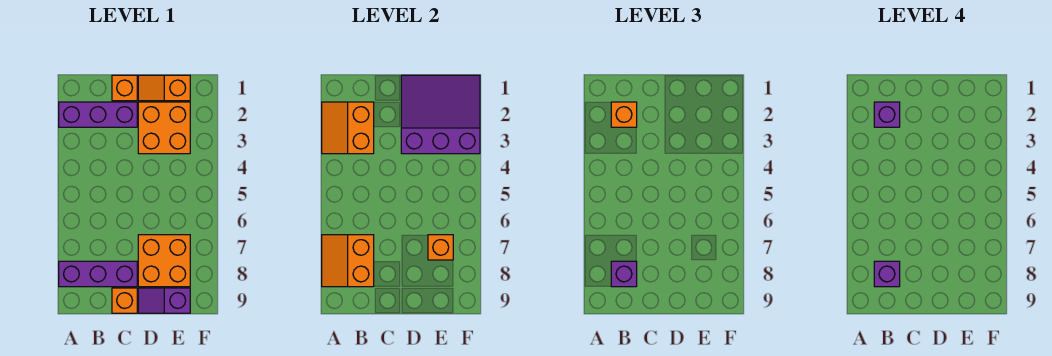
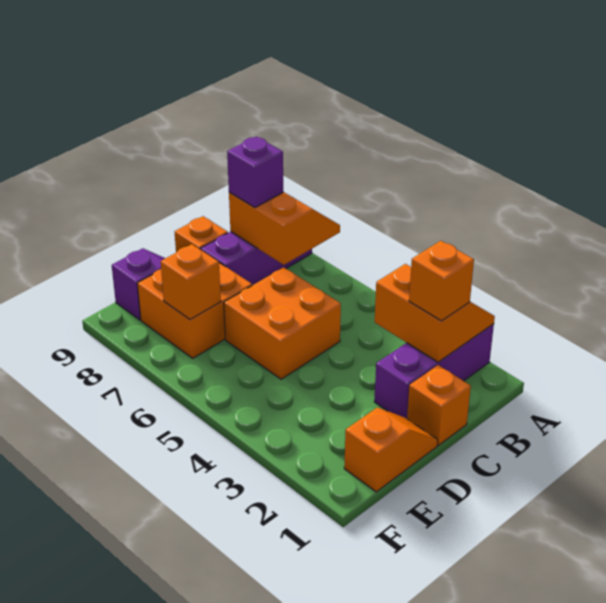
purple 1x1 brick [874,102,900,127] -> none
purple 1x1 brick [874,261,900,287] -> none
purple 3x3 slope [401,75,480,154] -> none
orange 2x2 brick [138,102,190,154] -> orange 2x2 brick moved to [224,267,341,379]

